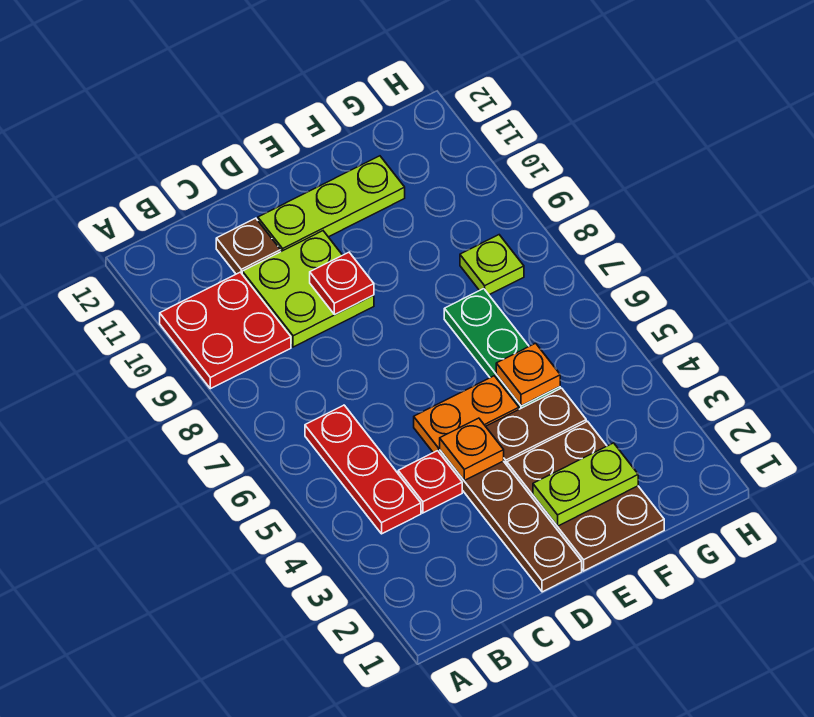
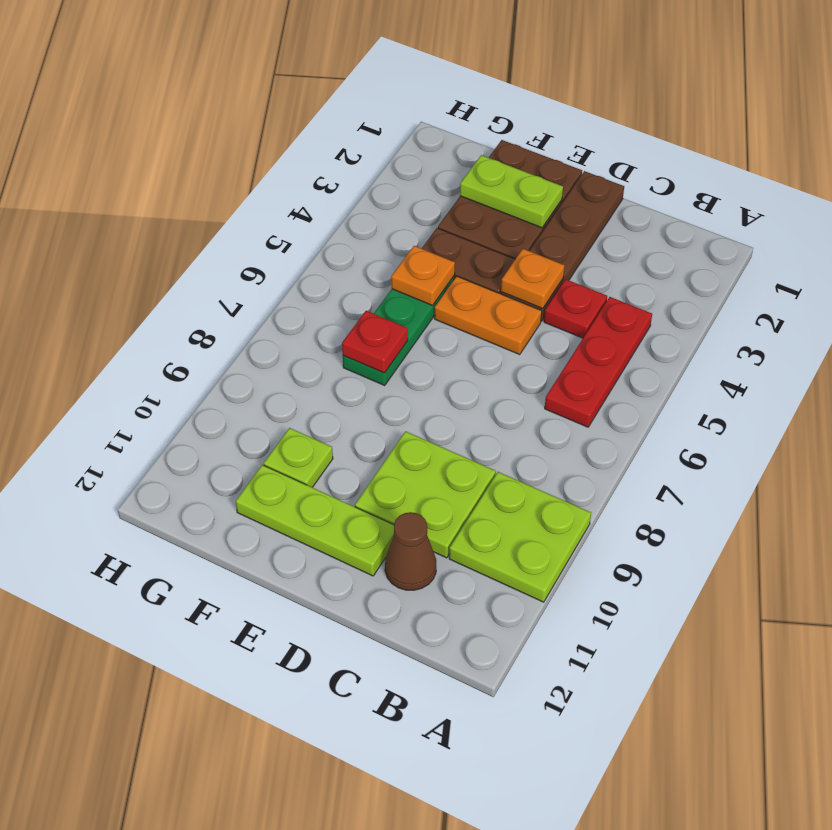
red 2x2 plate [160,272,291,389] -> lime 2x2 plate [449,472,591,602]
brown 1x1 plate [216,218,281,274] -> brown 1x1 cone [385,512,436,590]
red 1x1 plate [310,252,374,315] -> red 1x1 plate moved to [342,311,408,373]
lime 1x1 plate [460,235,524,295] -> lime 1x1 plate moved to [264,428,333,487]

